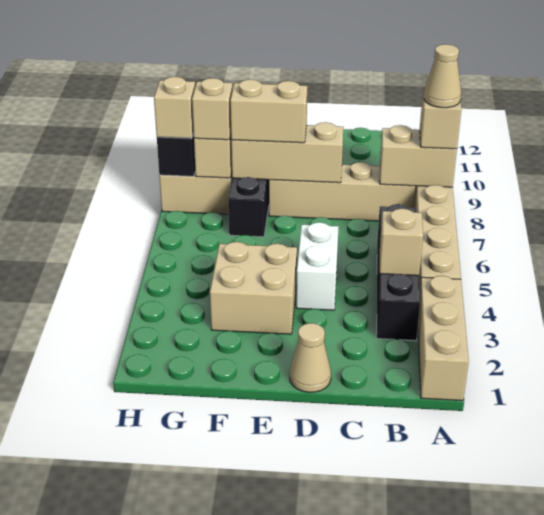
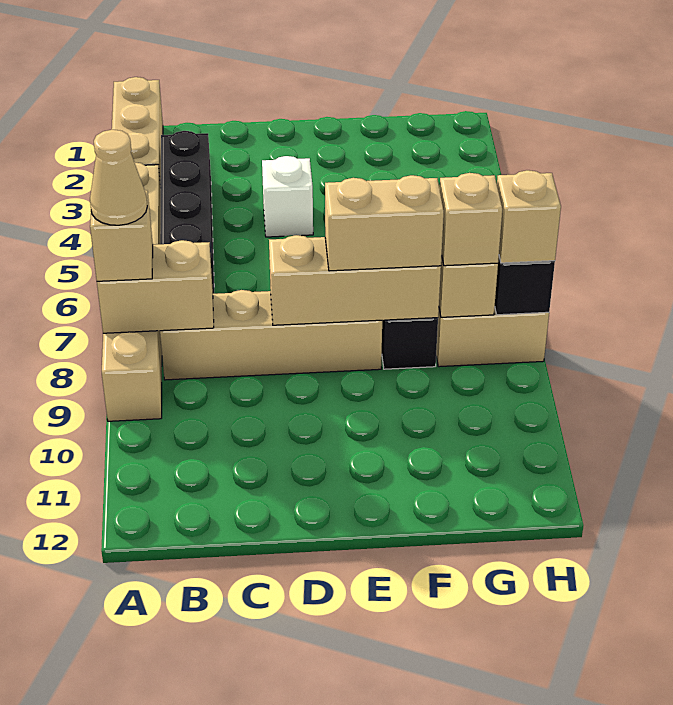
tan 1x1 brick [380,209,423,276] -> none
tan 1x1 cone [290,323,331,392] -> none
white 1x2 brick [296,222,339,310] -> white 1x1 brick [262,156,313,237]
tan 2x2 brick [210,242,297,334] -> none

